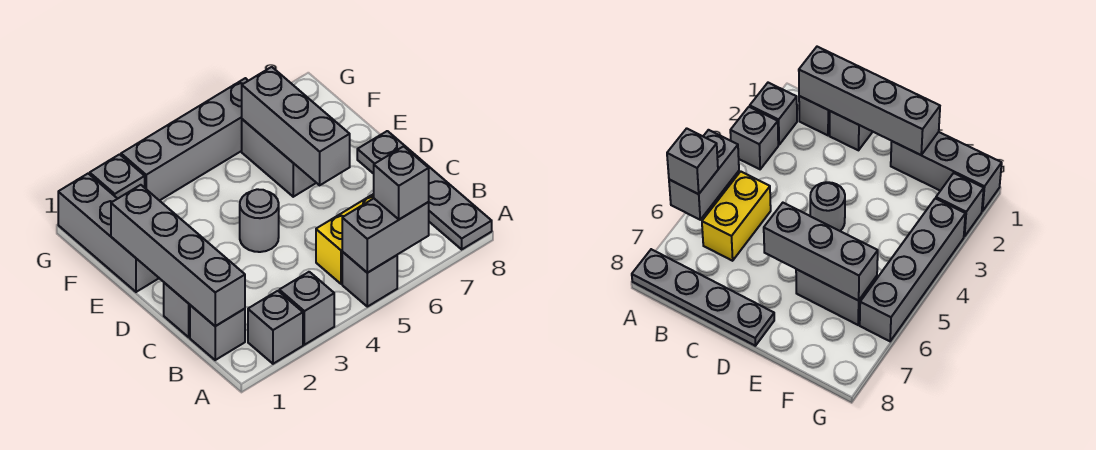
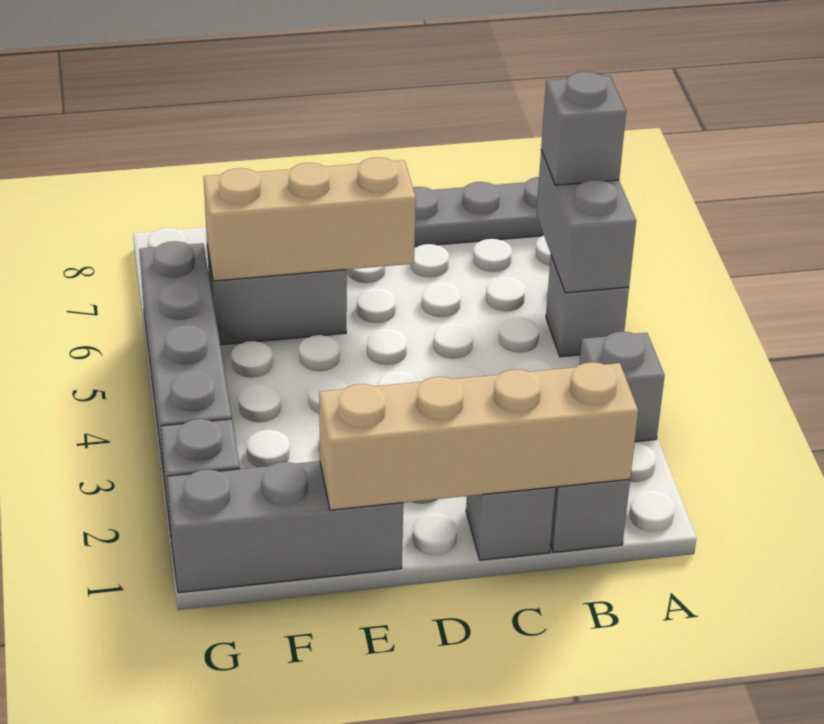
grey 1x1 brick [248,291,303,364] -> none
grey 1x4 brick [111,185,245,326] -> tan 1x4 brick [319,362,638,510]
yellow 1x2 brick [316,194,374,284] -> none
grey 1x1 round brick [240,189,279,252] -> none
grey 1x3 brick [242,67,350,185] -> tan 1x3 brick [204,157,416,281]

